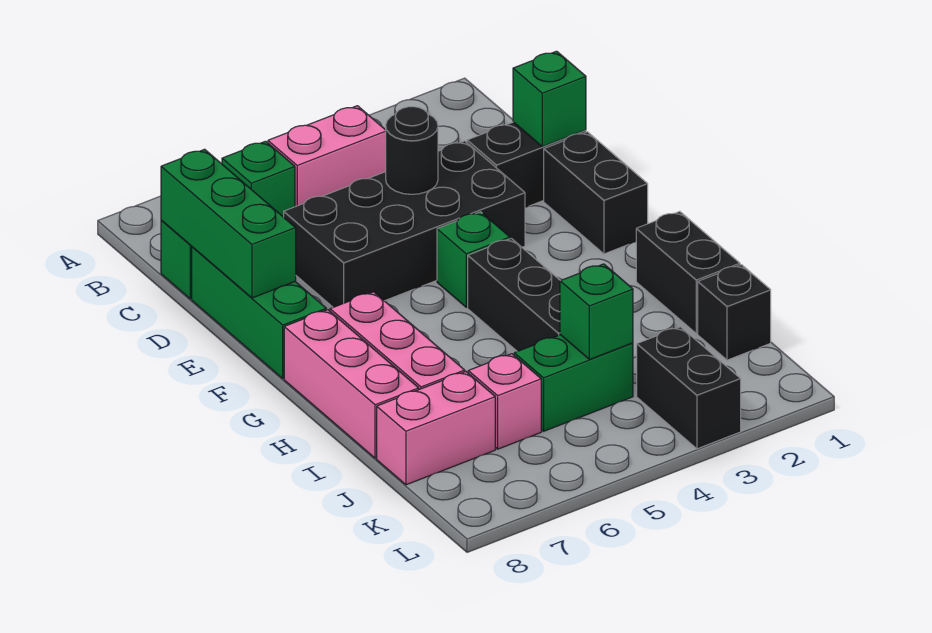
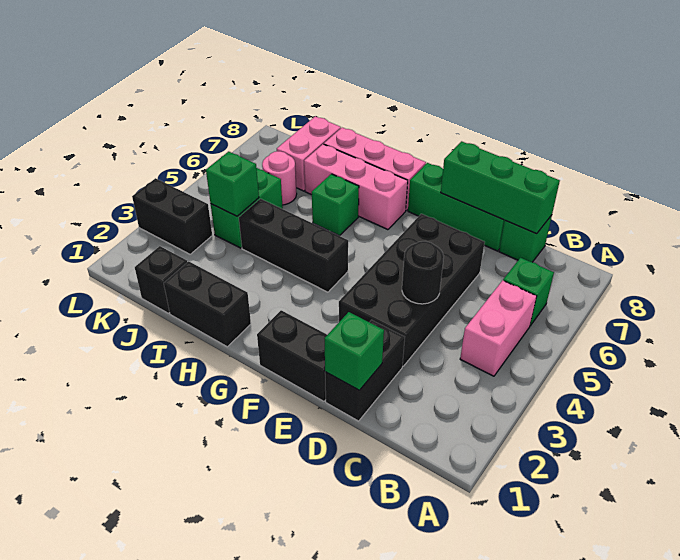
green 1x1 brick [437,212,510,307] -> green 1x1 brick moved to [312,174,359,236]
pink 1x1 brick [468,354,541,449] -> pink 1x1 round brick [262,151,297,205]

